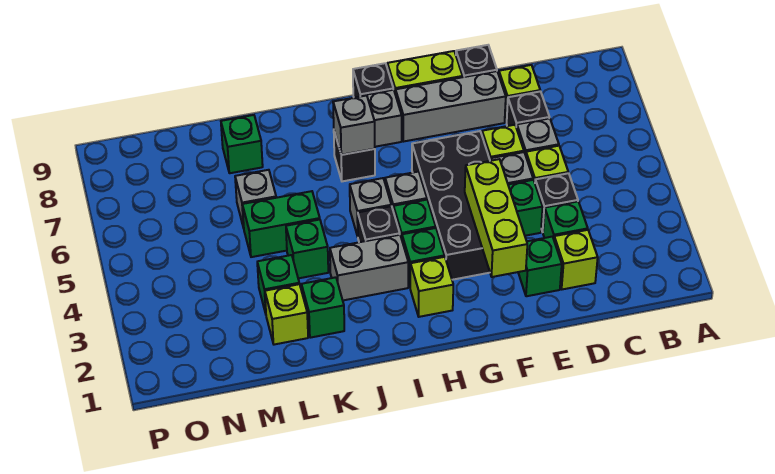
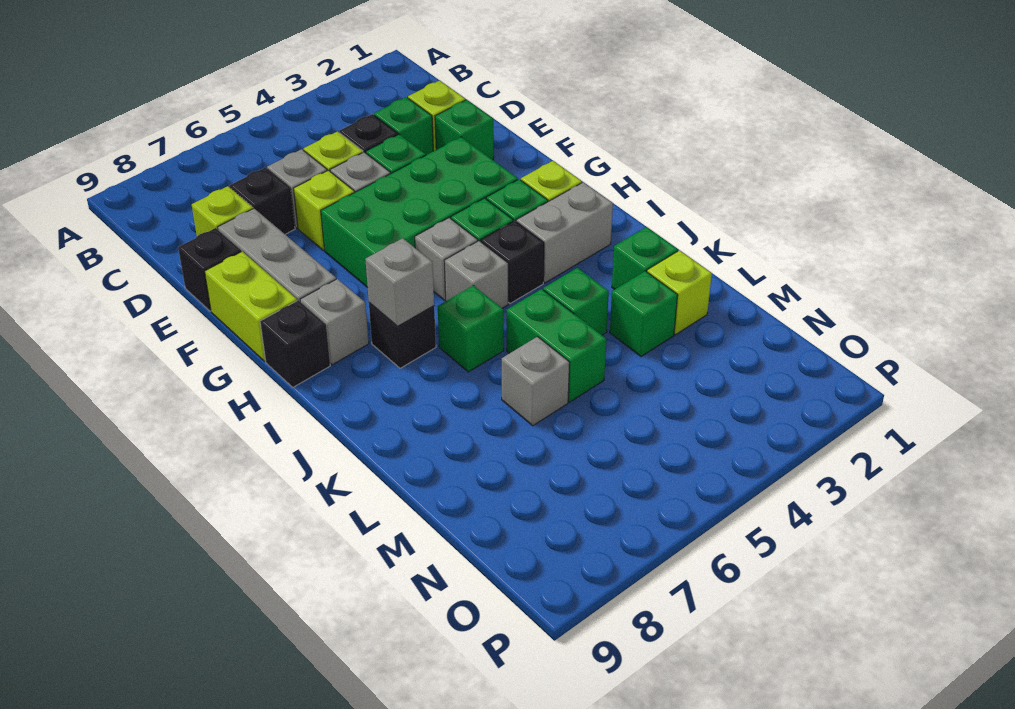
lime 1x3 brick [465,159,527,277] -> none
black 2x4 brick [412,131,490,280] -> green 2x4 brick [321,137,518,288]
grey 1x2 brick [330,235,408,300] -> grey 1x2 brick turned to [516,182,613,283]
green 1x1 brick [221,115,263,173] -> green 1x1 brick moved to [438,286,504,372]

